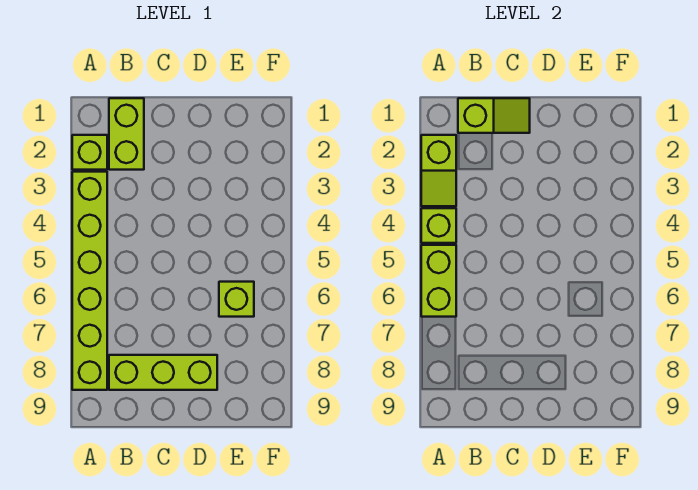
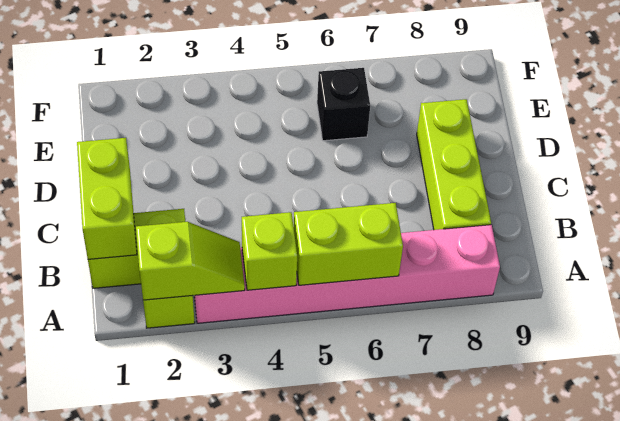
lime 1x6 brick [72,172,107,390] -> pink 1x6 brick [194,225,500,323]
lime 1x2 slope [458,98,530,133] -> lime 1x2 brick [77,138,137,259]
lime 1x1 brick [219,282,254,317] -> black 1x1 brick [317,68,370,141]

